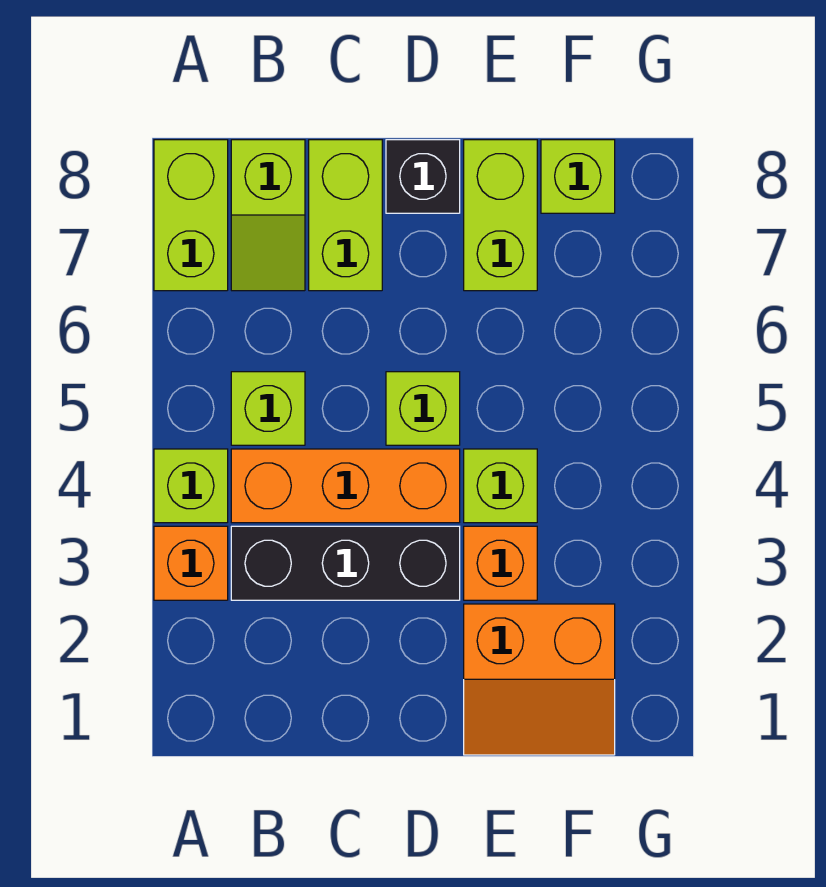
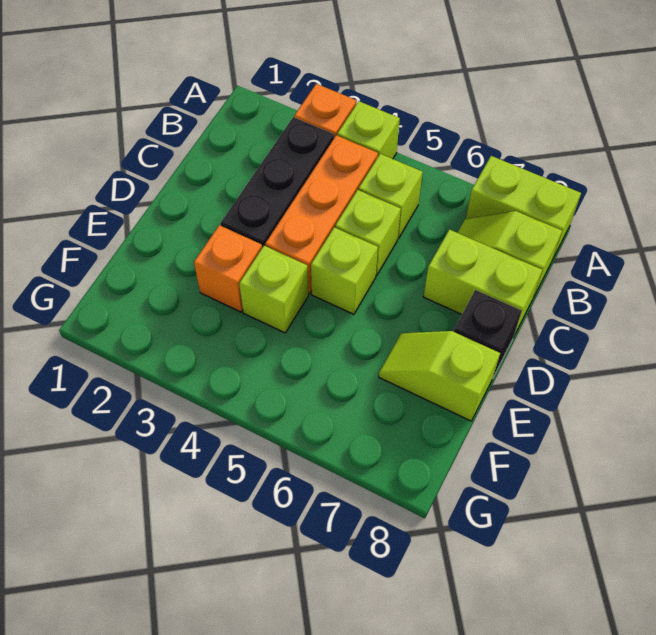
orange 2x2 slope [464,604,615,755] -> none
lime 1x2 brick [464,140,537,291] -> lime 1x2 slope [379,331,500,421]
lime 1x1 brick [541,140,615,213] -> lime 1x1 brick moved to [335,190,401,276]

